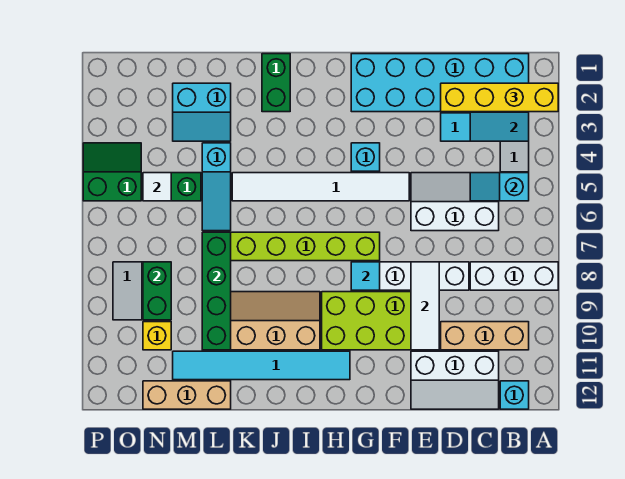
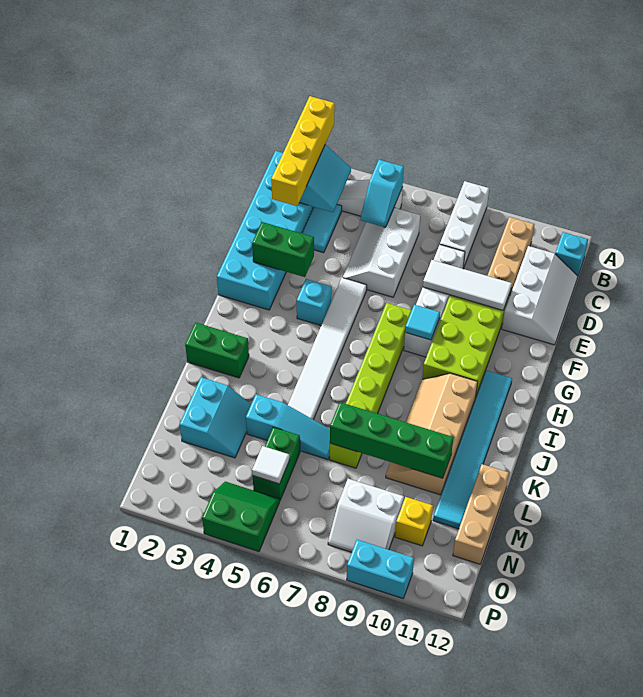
green 1x2 brick [143,262,171,320] -> green 1x2 brick moved to [252,222,314,277]
green 2x2 slope [83,143,141,201] -> green 2x2 slope turned to [202,482,280,552]
none -> cyan 1x2 brick [347,540,414,598]

